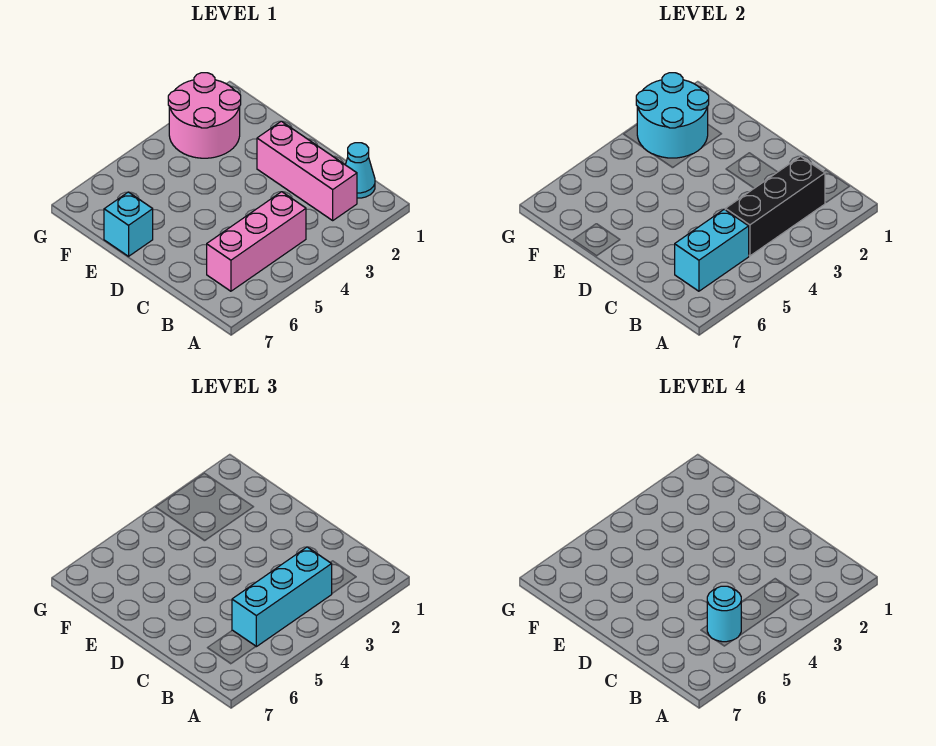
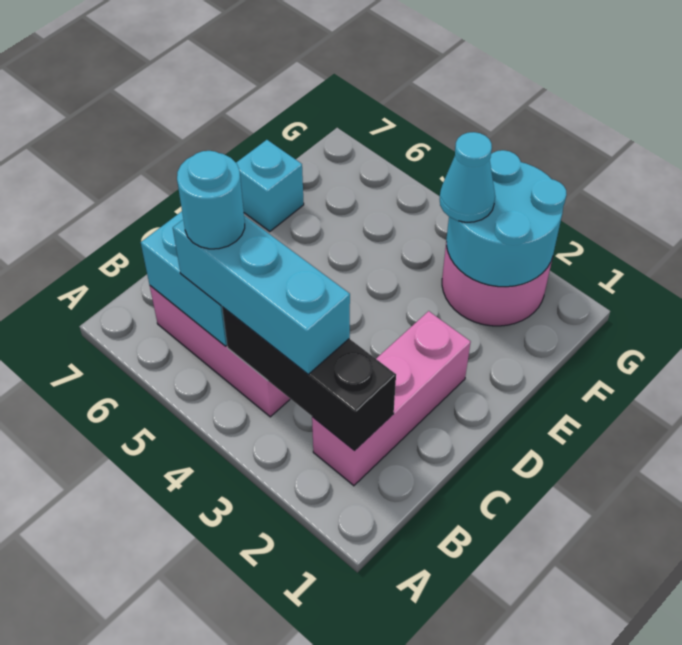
cyan 1x1 cone [345,143,375,198] -> cyan 1x1 cone moved to [440,132,495,222]

